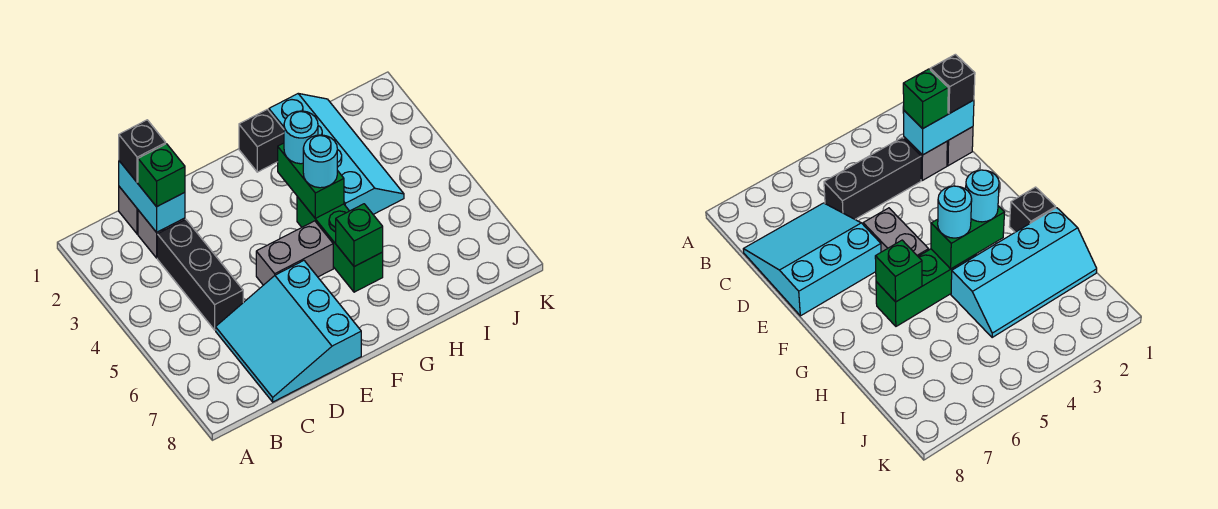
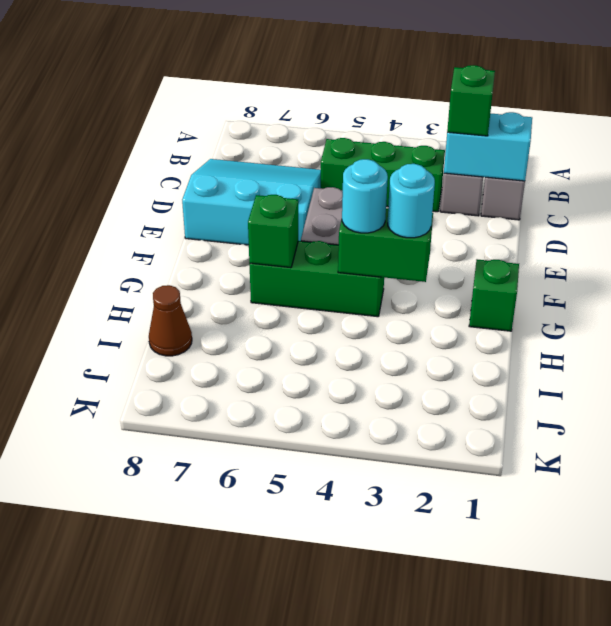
black 1x1 brick [119,120,166,183] -> none
black 1x3 brick [157,219,243,330] -> green 1x3 brick [321,138,445,212]
black 1x1 brick [239,109,284,172] -> green 1x1 brick [469,259,519,331]
cyan 2x4 slope [269,94,404,214] -> none
none -> brown 1x1 cone [149,285,192,356]

